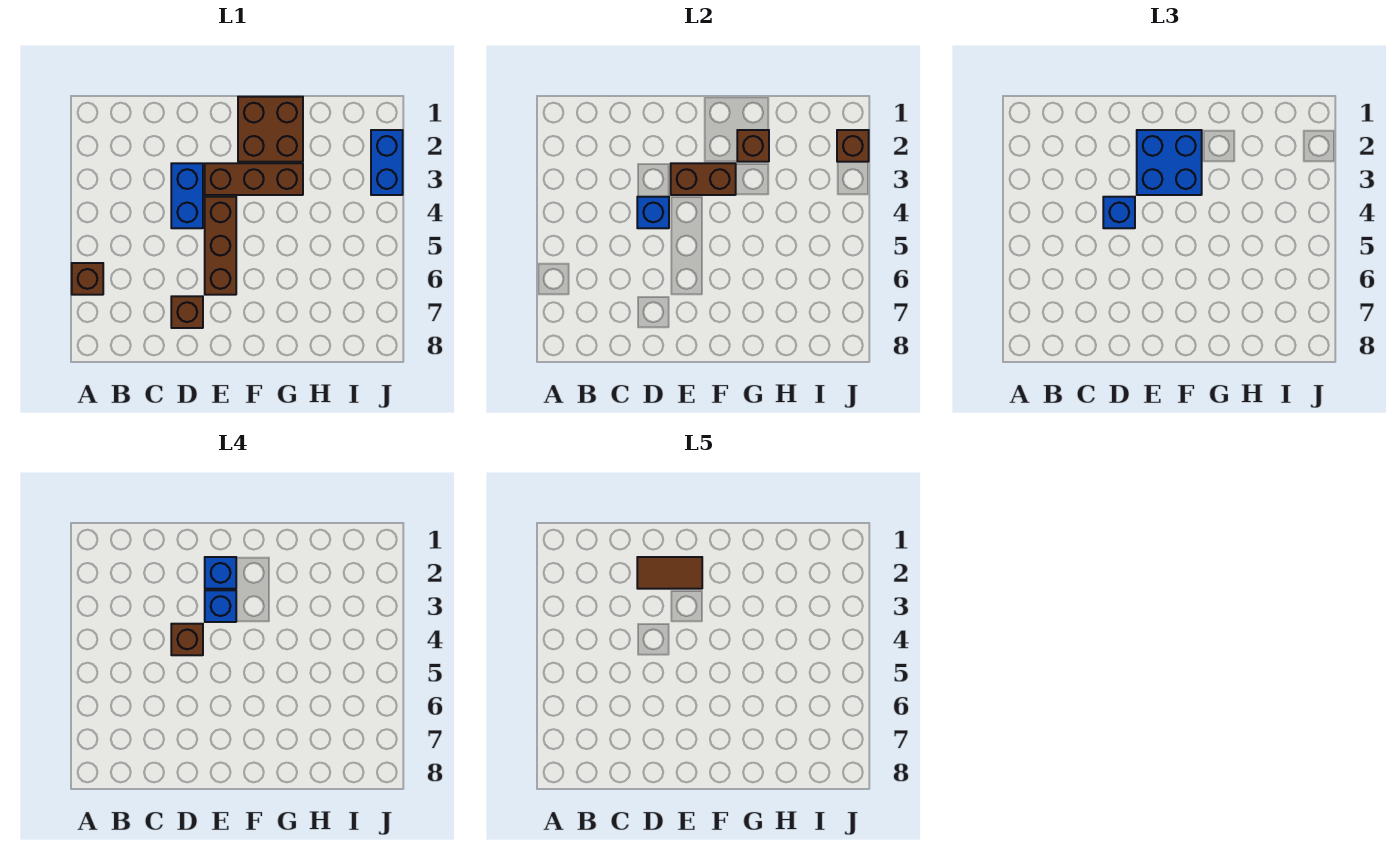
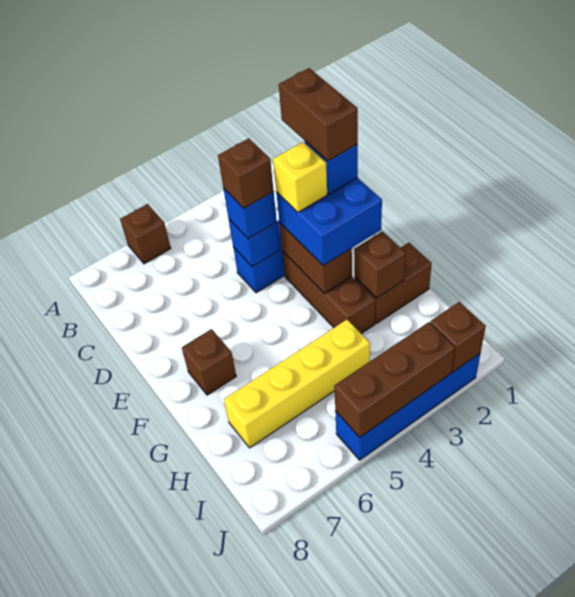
brown 1x2 tile [637,557,702,589] -> brown 1x2 brick [279,68,358,161]
brown 1x1 brick [171,296,203,328] -> brown 1x1 brick moved to [182,329,236,395]
blue 1x1 brick [205,590,236,622] -> yellow 1x1 brick [273,142,327,212]
brown 1x3 brick [205,197,236,295] -> brown 1x3 brick moved to [334,322,455,437]
brown 2x2 brick [238,97,303,162] -> brown 1x2 brick [355,243,432,324]
none -> yellow 1x4 brick [224,320,370,448]
blue 1x2 brick [371,130,403,195] -> blue 1x4 brick [335,354,480,460]

